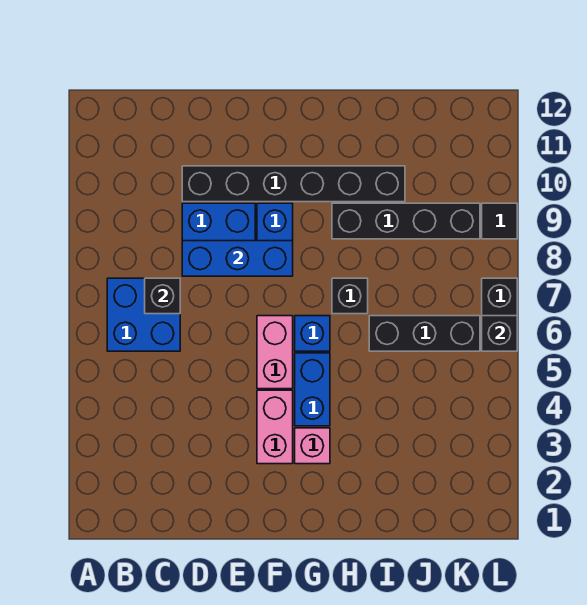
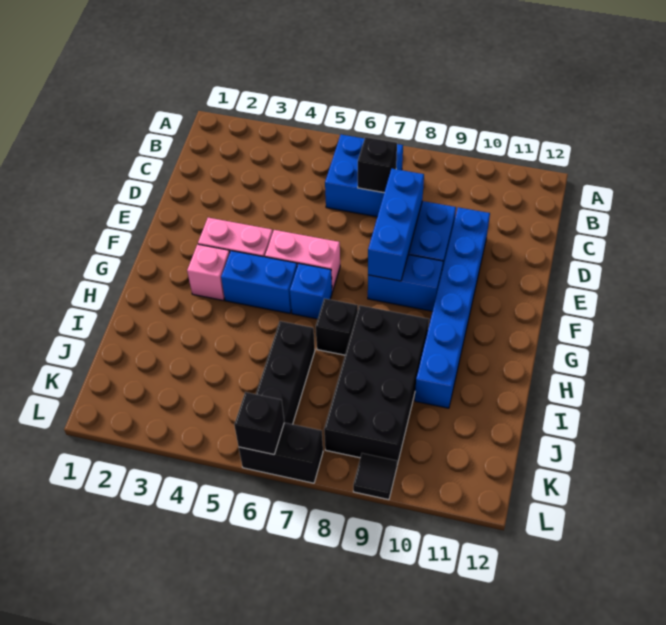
black 1x6 brick [182,166,405,202] -> blue 1x6 brick [415,207,490,408]
black 1x4 brick [332,203,480,239] -> black 2x4 brick [324,305,429,465]

